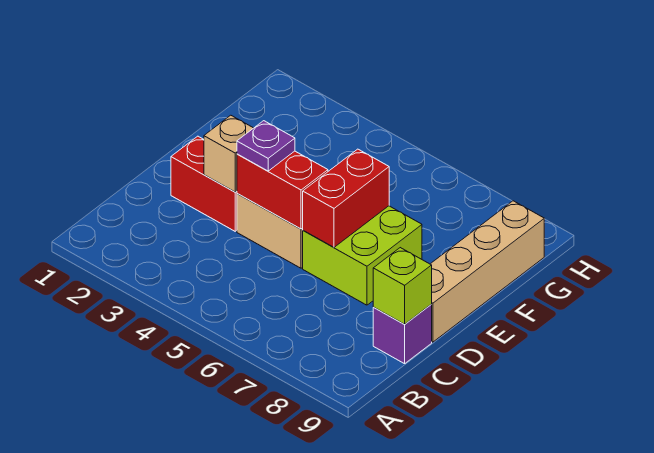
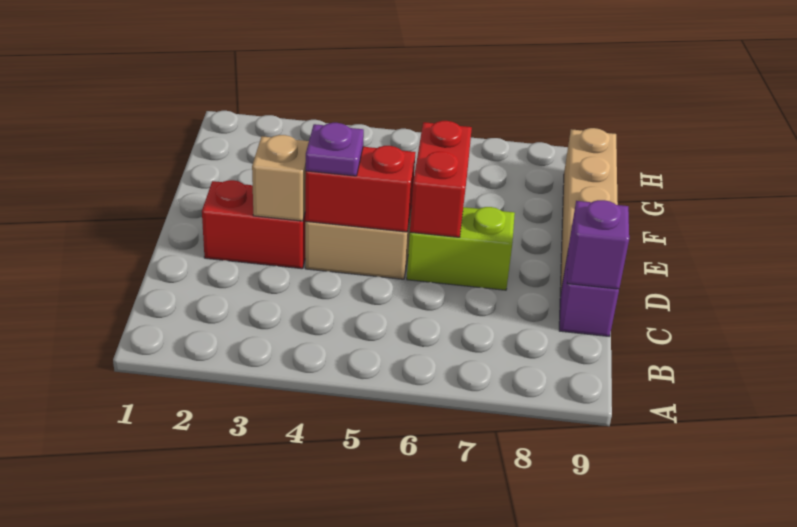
lime 1x1 brick [373,248,432,324] -> purple 1x1 brick [567,200,629,289]
lime 2x2 brick [303,206,422,305] -> lime 1x2 brick [407,207,515,290]

